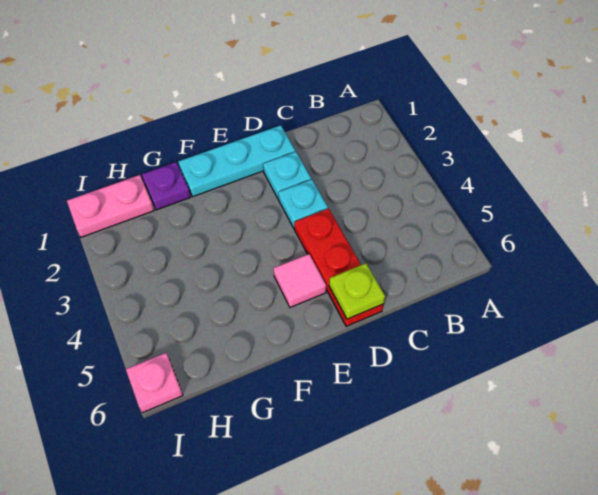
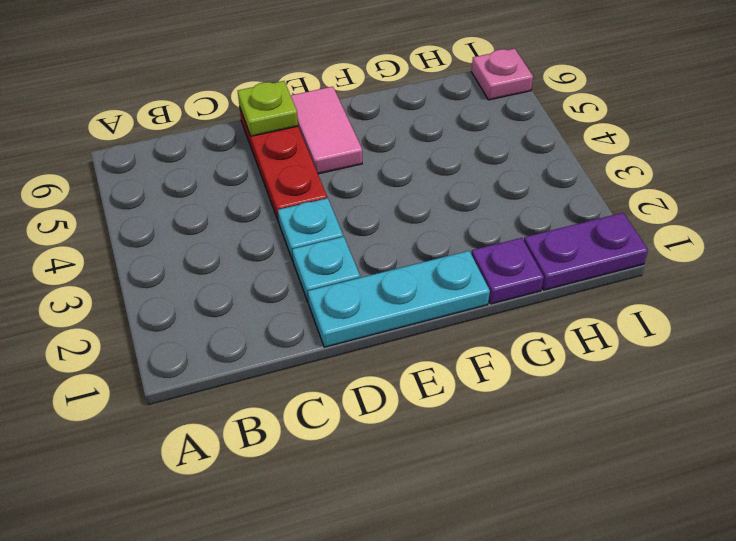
pink 1x1 tile [273,254,326,307] -> pink 1x2 tile [291,87,362,174]
pink 1x2 plate [67,175,154,237] -> purple 1x2 plate [524,213,648,290]

